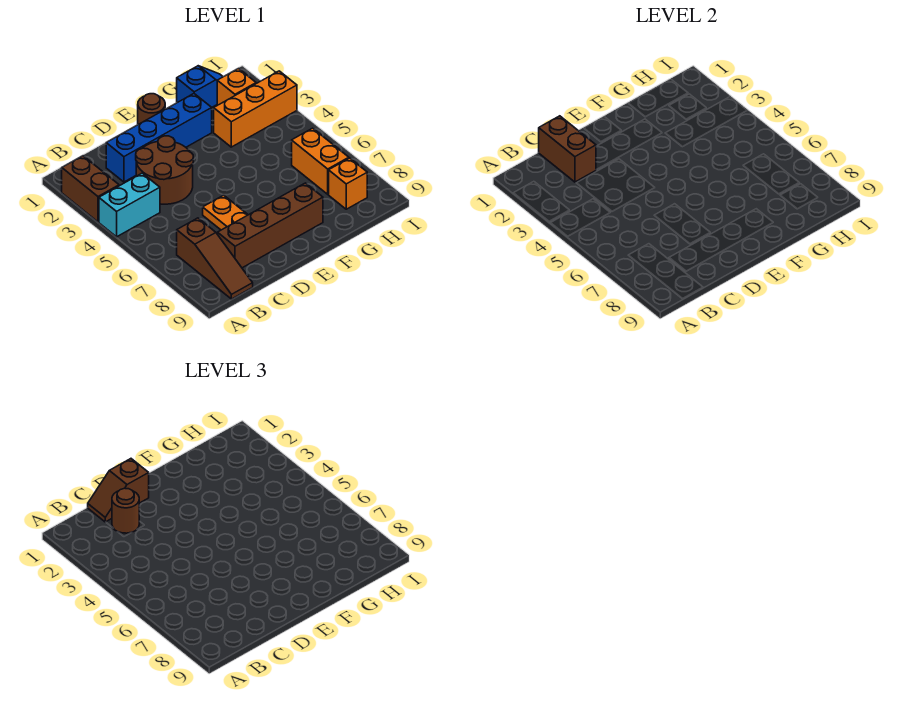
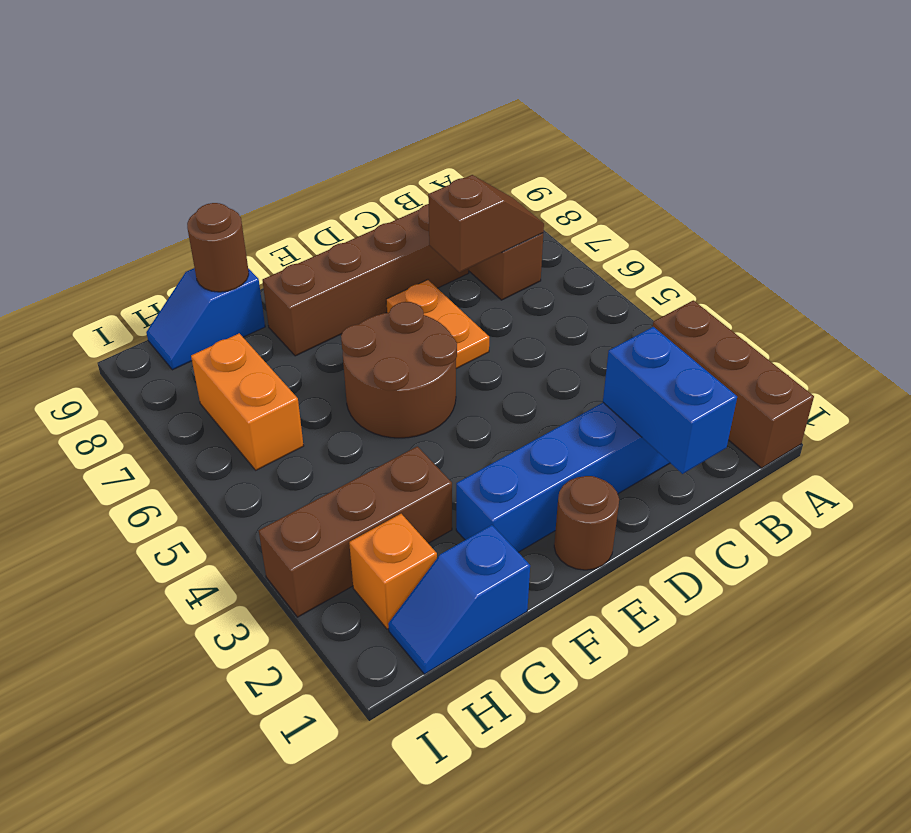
brown 1x2 brick [62,156,119,222] -> brown 1x3 brick [653,300,814,468]
cyan 1x2 brick [99,173,160,237] -> none
brown 1x2 brick [539,116,596,182] -> blue 1x2 brick [603,327,737,474]
brown 1x2 slope [88,459,149,522] -> brown 1x2 slope moved to [428,175,544,272]
brown 1x1 round brick [112,488,139,533] -> brown 1x1 round brick moved to [187,203,249,292]
brown 2x2 round brick [136,136,193,204] -> brown 2x2 round brick moved to [341,302,457,438]
orange 1x3 brick [214,71,297,147] -> brown 1x3 brick [259,446,452,617]
none -> blue 1x2 slope [146,268,265,370]
orange 1x1 brick [329,158,367,209] -> none

